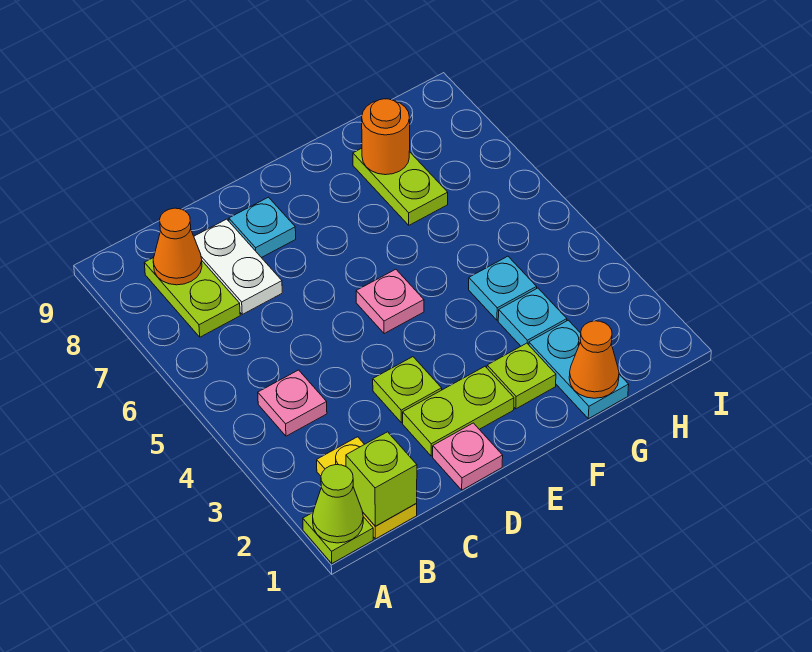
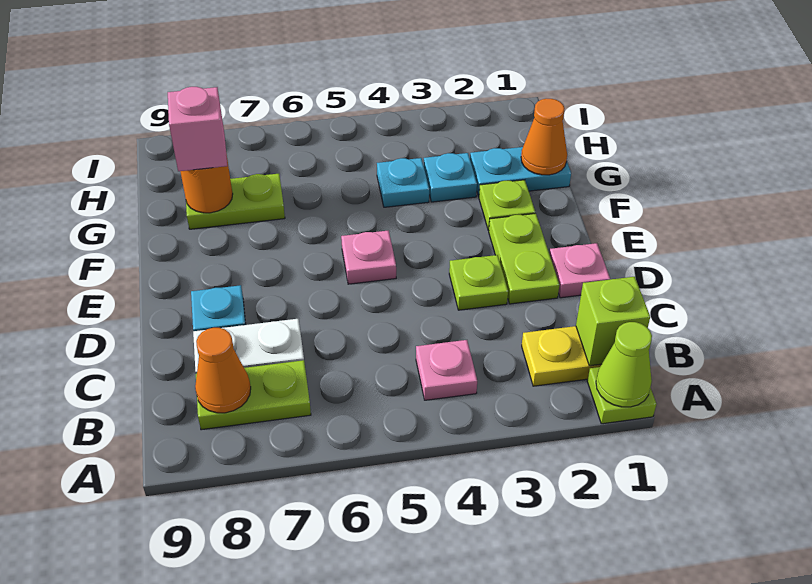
none -> pink 1x1 brick [168,87,227,171]

